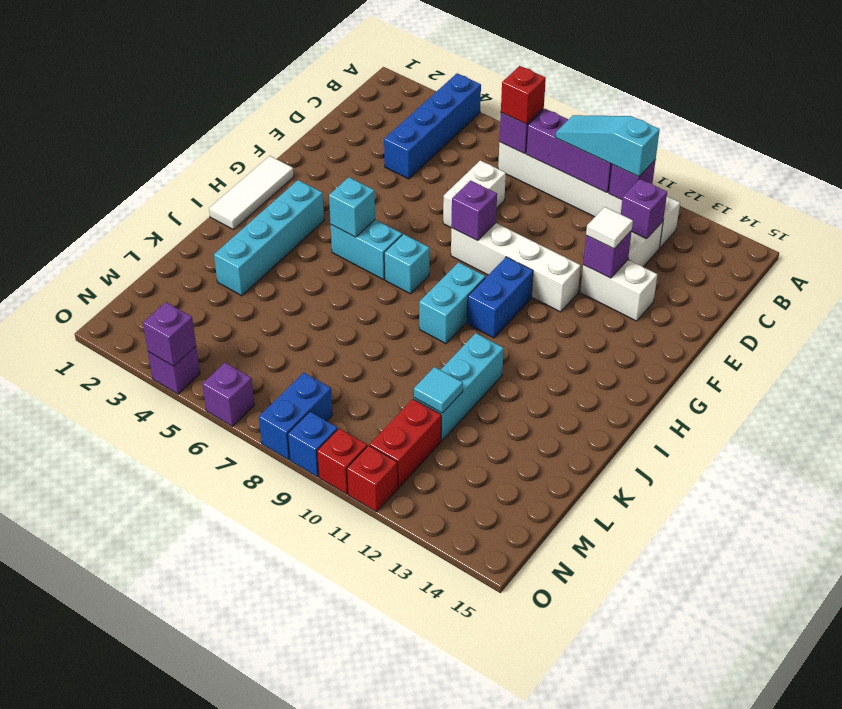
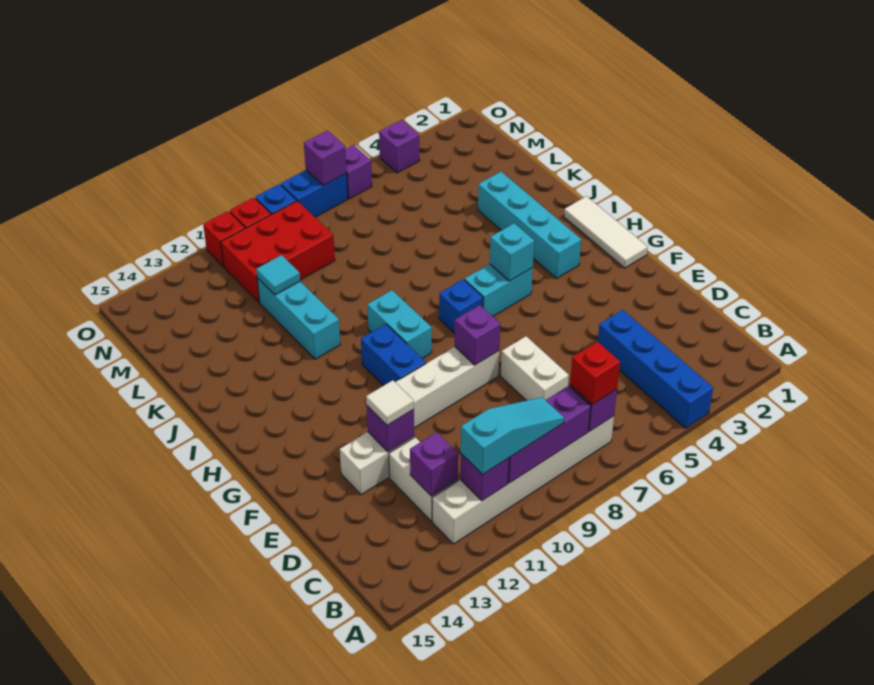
cyan 1x1 brick [384,234,430,294] -> blue 1x1 brick [439,279,483,334]
red 1x2 brick [370,399,441,488] -> red 2x3 brick [221,201,335,303]
blue 1x2 brick [259,373,333,460] -> blue 1x2 brick turned to [281,170,348,217]
purple 1x1 brick [143,302,196,366] -> purple 1x1 brick moved to [304,130,347,185]

